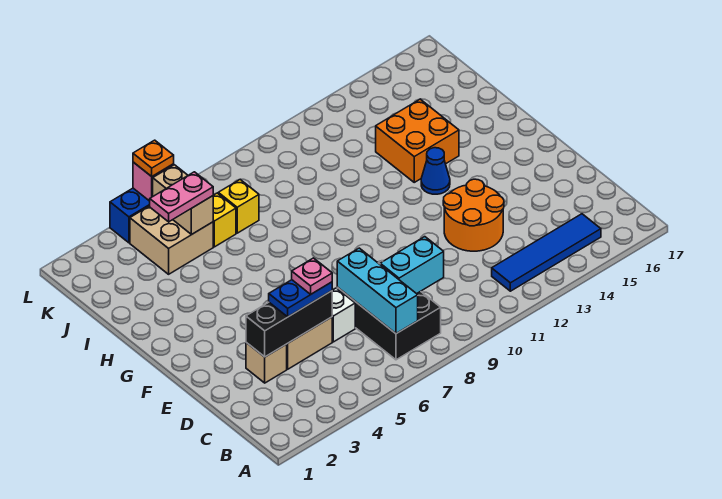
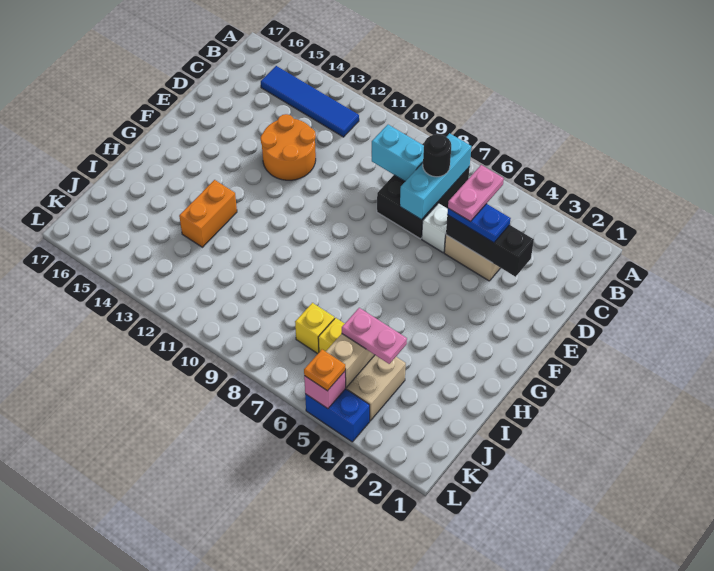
none -> black 1x1 round brick [423,134,451,177]
tan 1x1 brick [246,343,287,383] -> none
pink 1x1 plate [292,258,332,294] -> pink 1x2 plate [448,165,504,222]
blue 1x1 cone [421,148,450,194] -> none
orange 2x2 brick [376,99,459,182] -> orange 1x2 brick [179,180,237,247]

